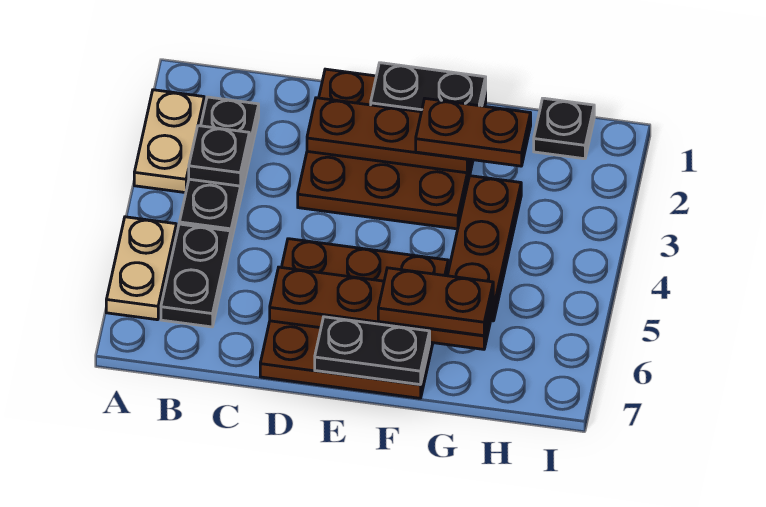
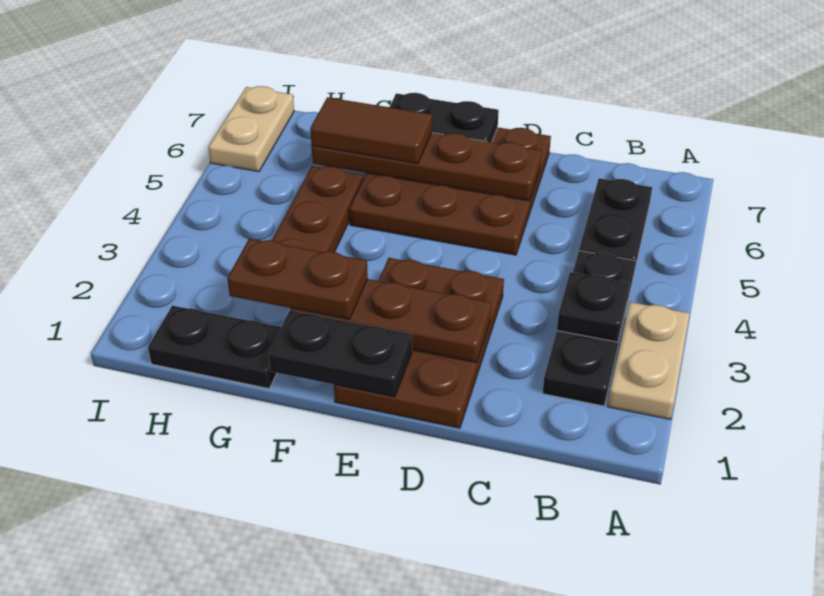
tan 1x2 plate [106,217,176,320] -> tan 1x2 plate moved to [208,86,294,172]
brown 3x3 plate [298,69,486,229] -> brown 2x3 plate [334,258,504,428]
brown 1x2 plate [378,268,493,336] -> brown 1x2 tile [310,97,432,164]
black 1x1 plate [534,98,594,159] -> black 1x2 plate [148,306,281,389]

